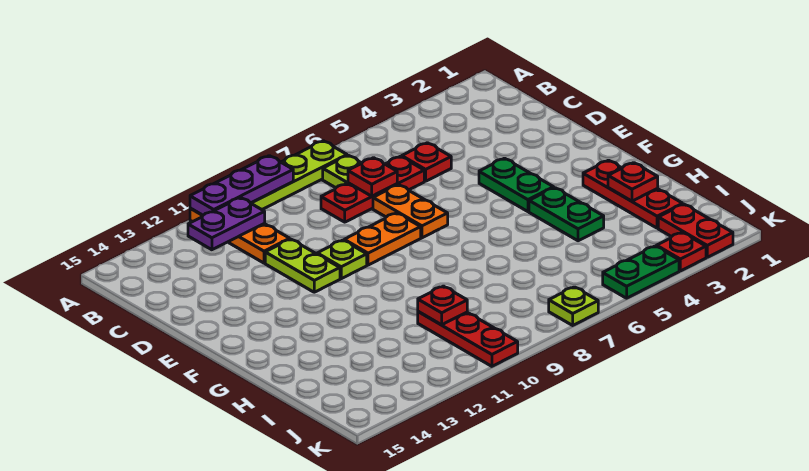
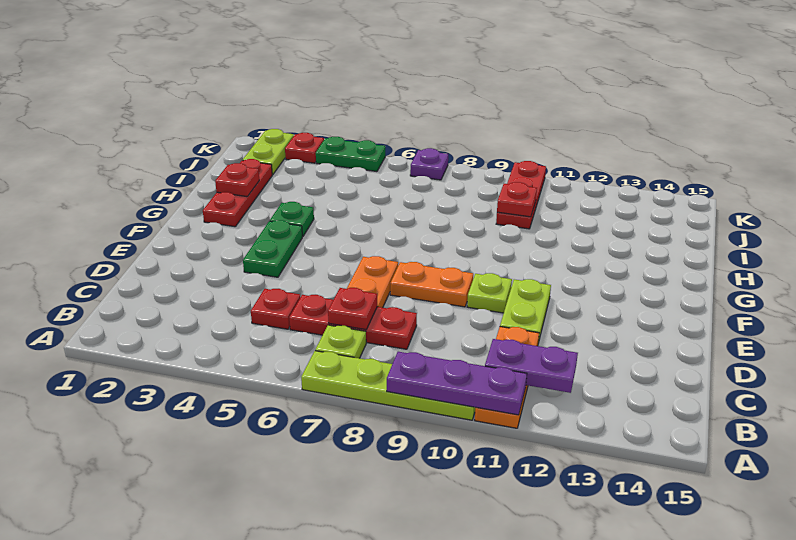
green 1x2 plate [529,188,604,241] -> green 1x1 plate [270,202,314,237]
red 1x2 plate [658,204,733,257] -> lime 1x2 plate [243,129,294,175]
lime 1x1 plate [549,287,598,325] -> purple 1x1 plate [410,148,448,180]

